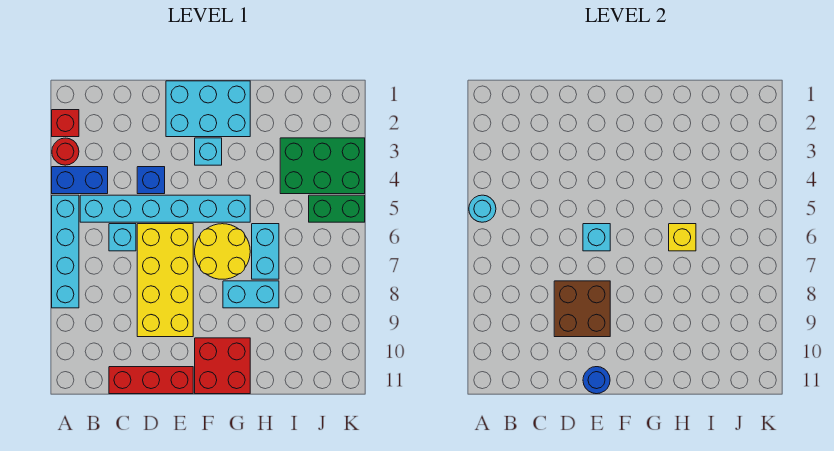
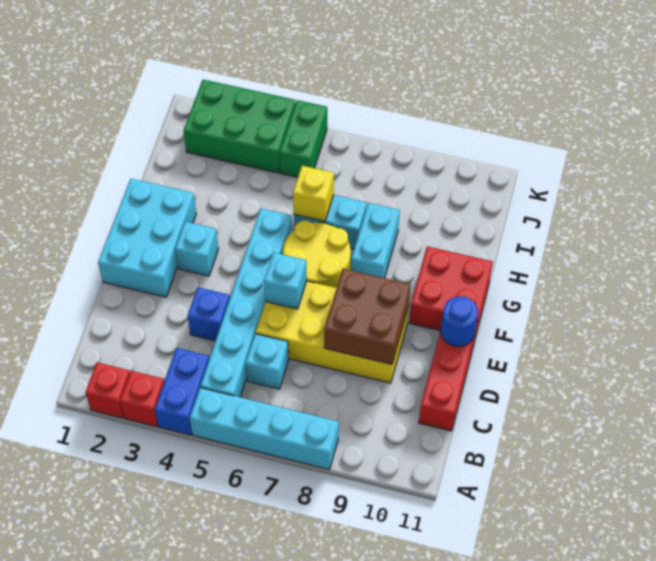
red 1x1 round brick [52,138,79,165] -> red 1x1 brick [120,371,164,427]
cyan 1x1 round brick [469,195,496,222] -> none
green 2x3 brick [280,138,365,194] -> green 2x3 brick turned to [184,80,296,173]

